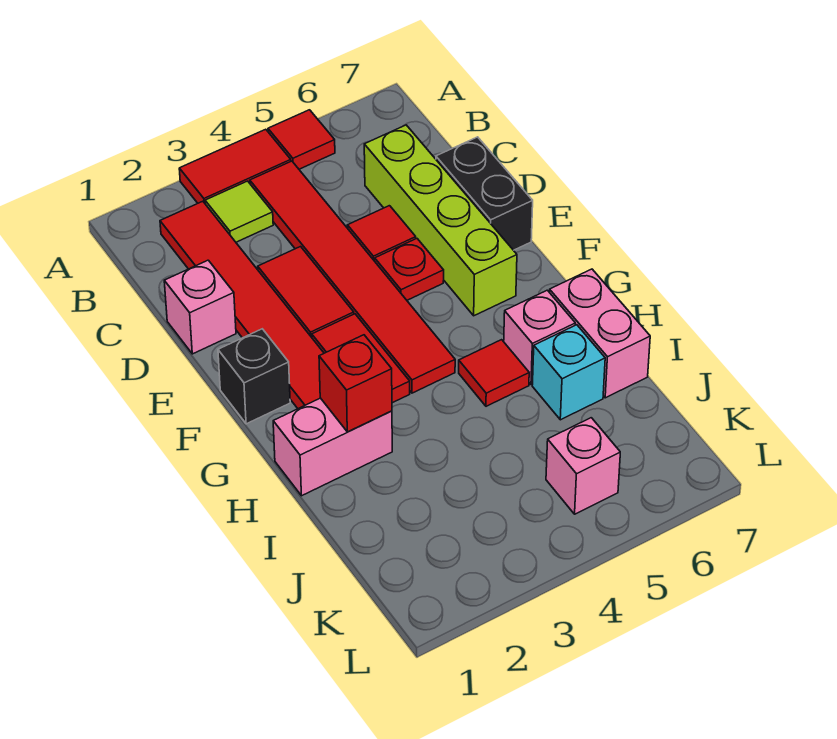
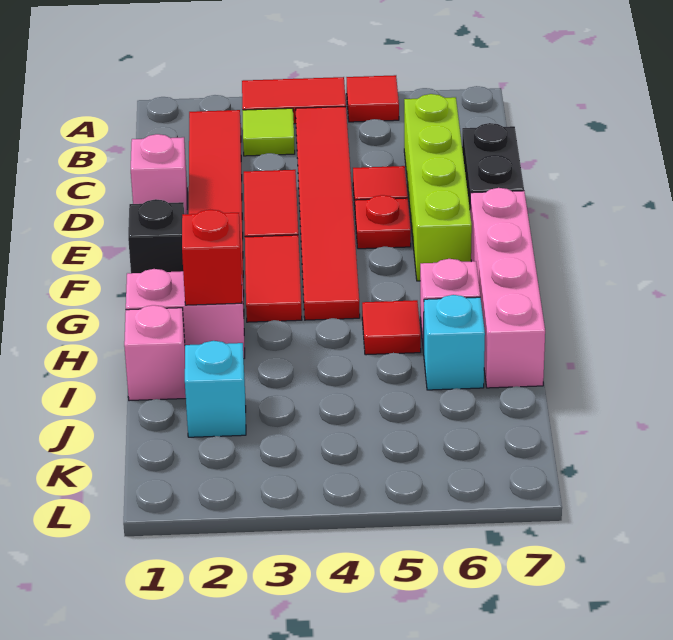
pink 1x2 brick [549,269,650,398] -> pink 1x4 brick [470,188,545,388]
none -> cyan 1x1 brick [185,341,246,437]
pink 1x1 brick [546,418,620,514] -> pink 1x1 brick moved to [124,305,186,401]

